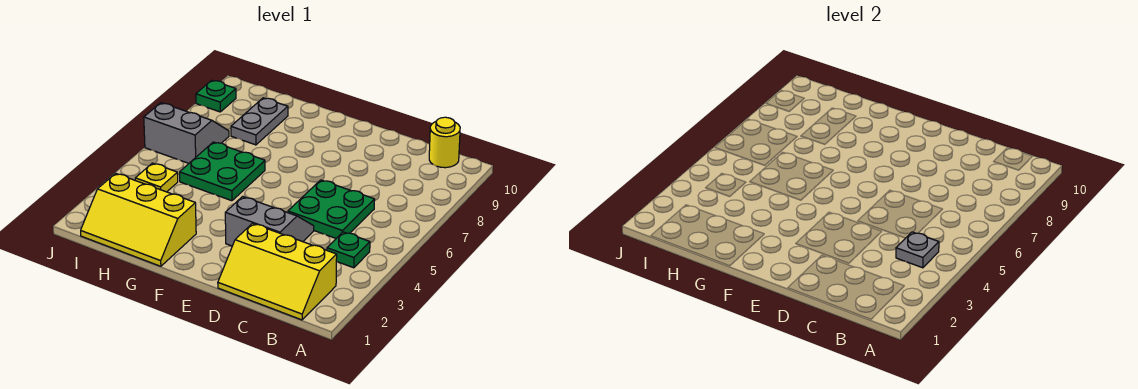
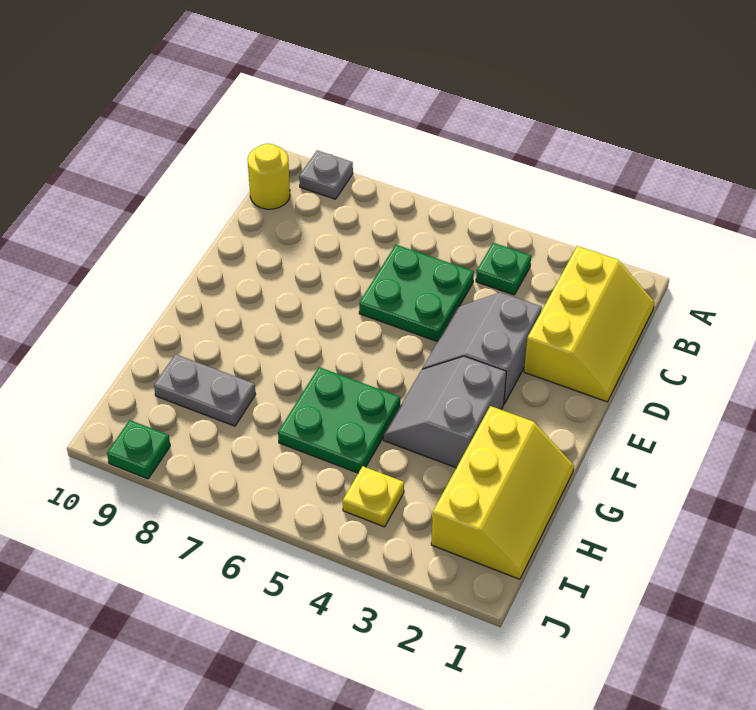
grey 1x1 plate [896,232,939,268] -> grey 1x1 plate moved to [299,150,353,199]
grey 2x2 slope [144,103,229,163] -> grey 2x2 slope moved to [384,356,506,468]

